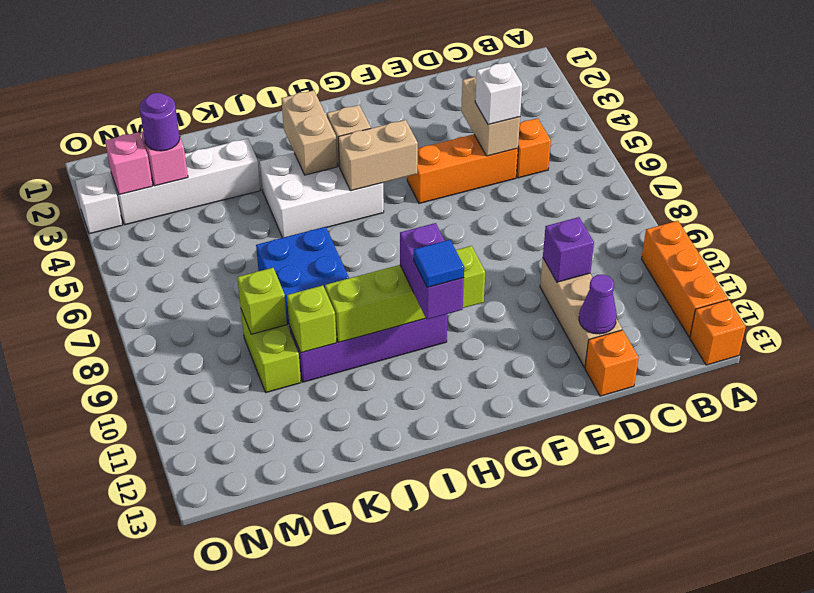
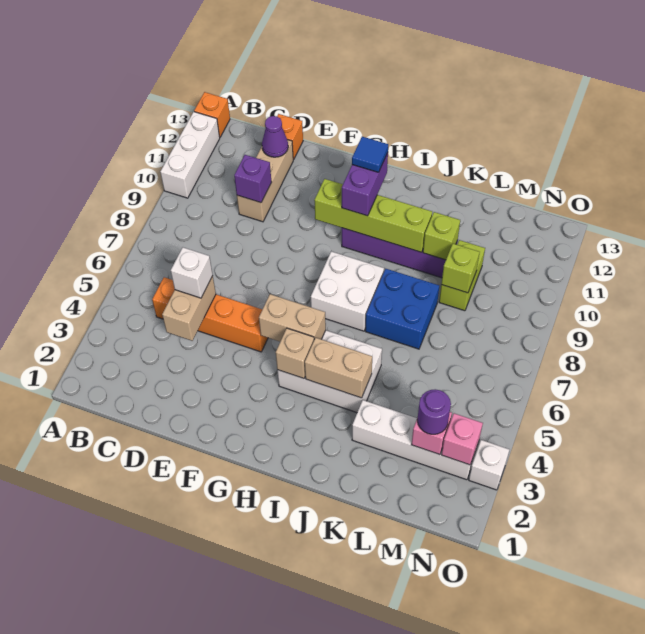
orange 1x3 brick [642,221,728,337] -> white 1x3 brick [160,112,220,198]
none -> white 2x2 brick [311,251,384,331]
tan 1x2 brick [281,90,337,175] -> tan 1x2 brick turned to [305,338,372,398]

